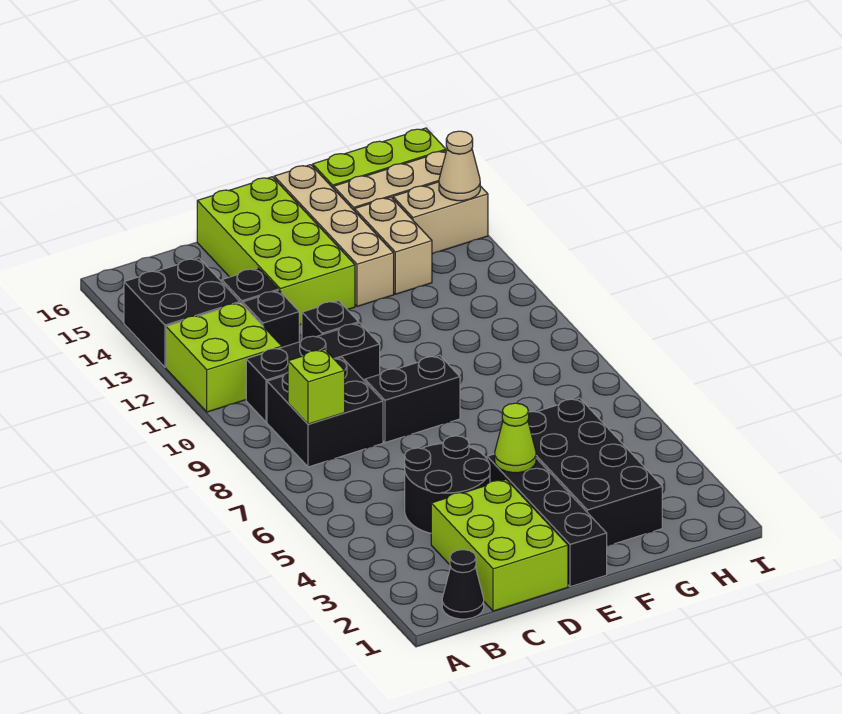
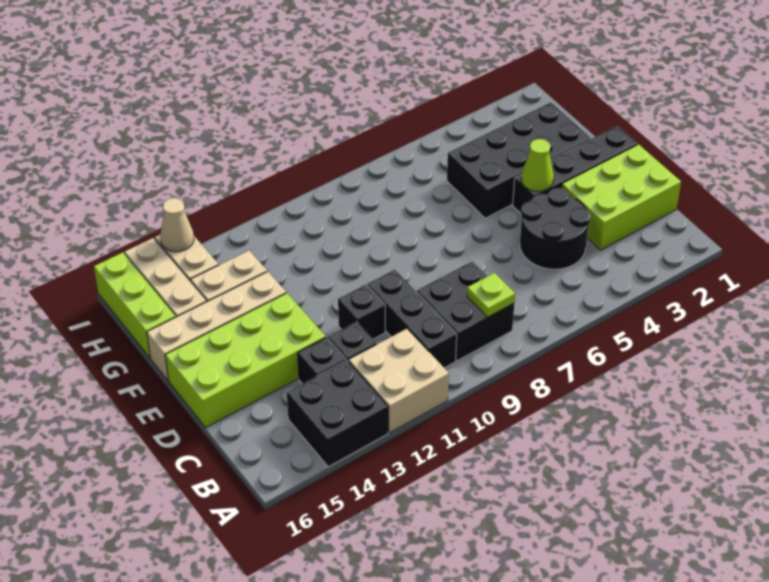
lime 2x2 brick [166,303,282,412] -> tan 2x2 brick [349,329,449,433]
black 1x1 cone [442,550,484,619] -> none
lime 1x1 brick [288,349,345,424] -> lime 1x1 plate [467,273,515,317]
black 1x2 brick [365,355,460,442] -> none

